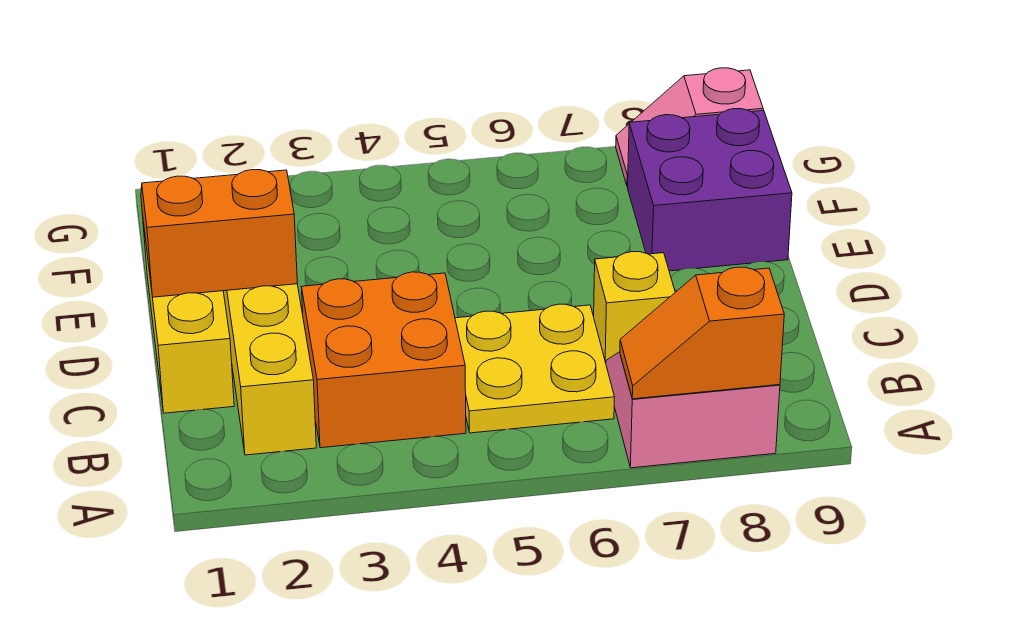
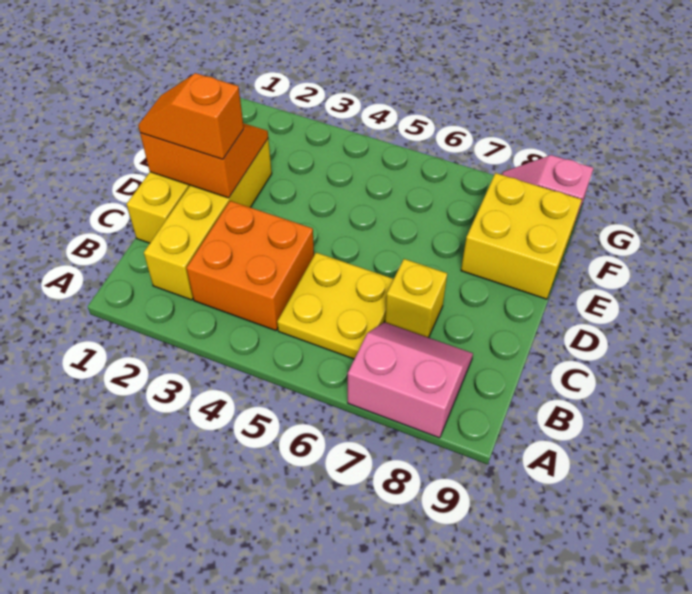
orange 1x2 slope [620,267,784,399] -> orange 1x2 slope moved to [138,73,244,159]
purple 2x2 brick [628,109,792,271] -> yellow 2x2 brick [461,173,582,299]

